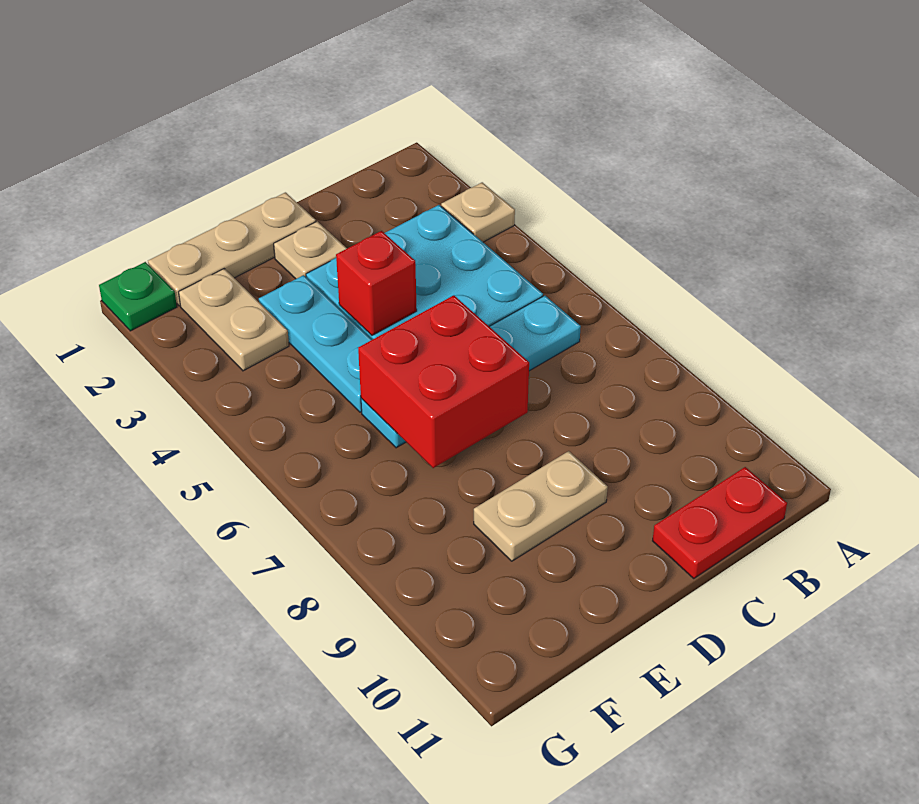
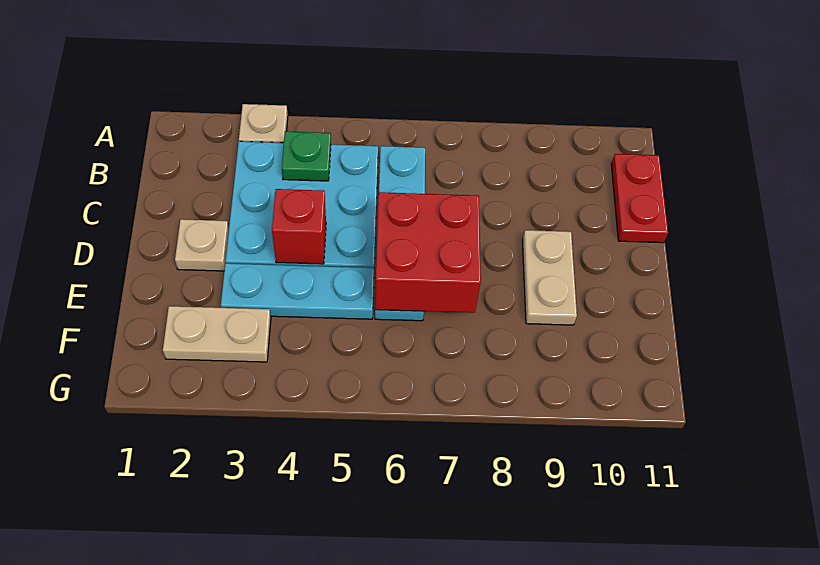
tan 1x3 plate [148,192,316,306] -> none
green 1x1 plate [99,262,177,331] -> green 1x1 plate moved to [282,131,331,181]

